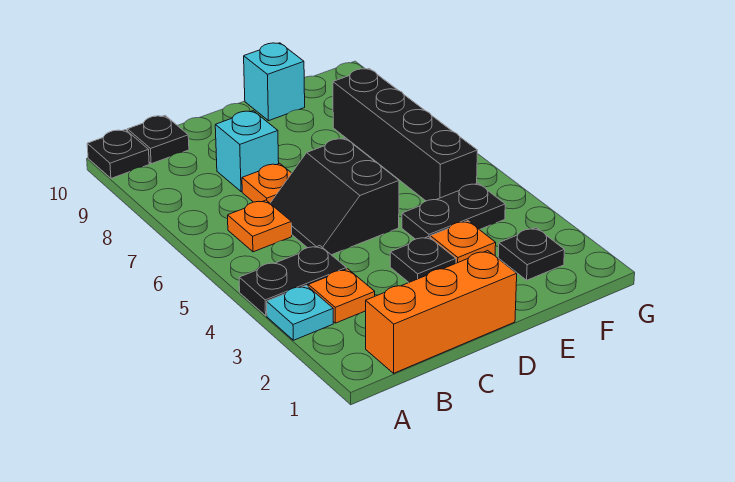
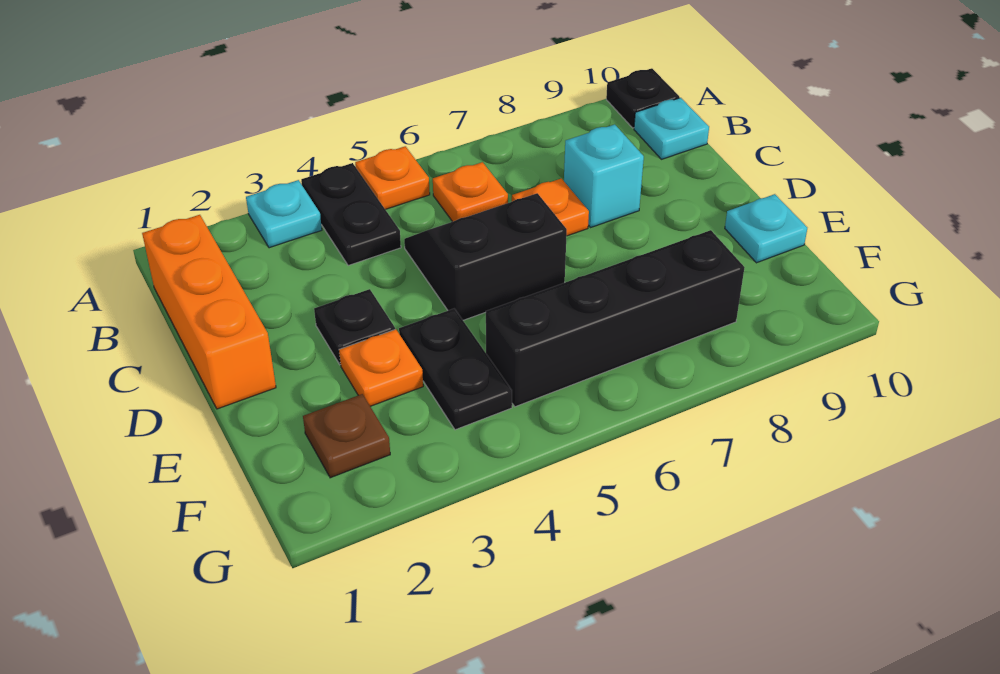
orange 1x1 plate [308,269,375,323] -> orange 1x1 plate moved to [355,146,430,209]
black 1x1 plate [127,116,189,164] -> cyan 1x1 plate [634,98,709,159]
cyan 1x1 brick [244,43,305,121] -> cyan 1x1 plate [725,194,807,263]
black 1x1 plate [498,228,565,280] -> brown 1x1 plate [303,394,390,478]

